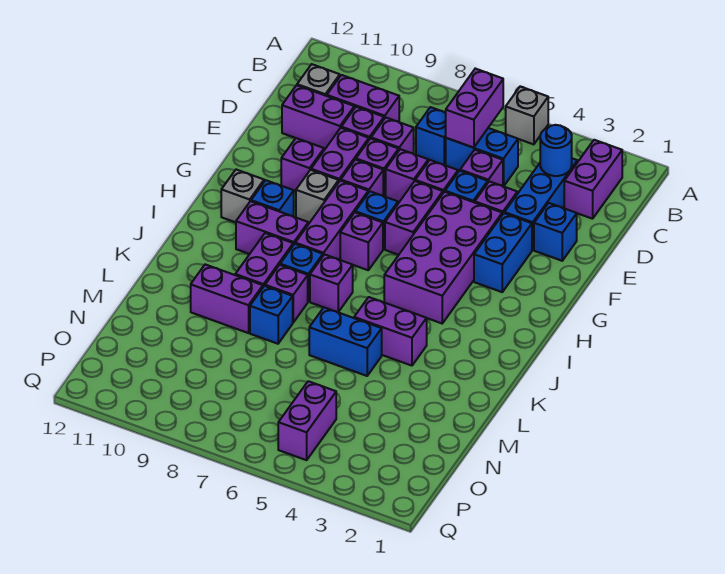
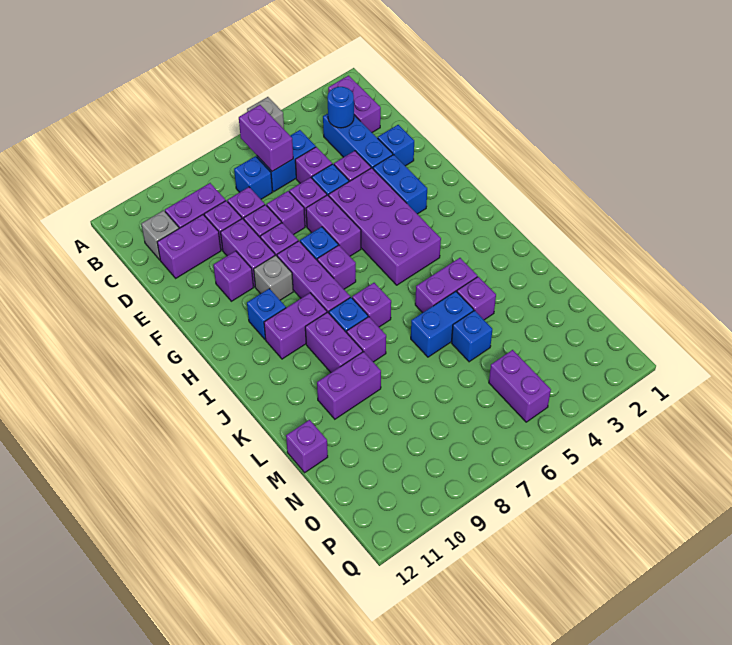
grey 1x1 brick [221,170,264,222] -> none
none -> purple 1x1 brick [457,277,496,320]
blue 1x1 brick [250,286,293,344] -> blue 1x1 brick moved to [452,310,492,362]
none -> purple 1x1 brick [286,420,328,473]

